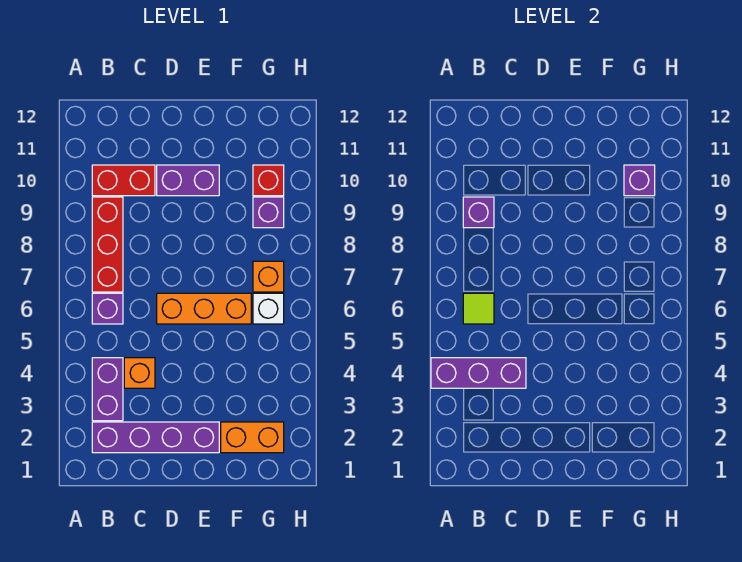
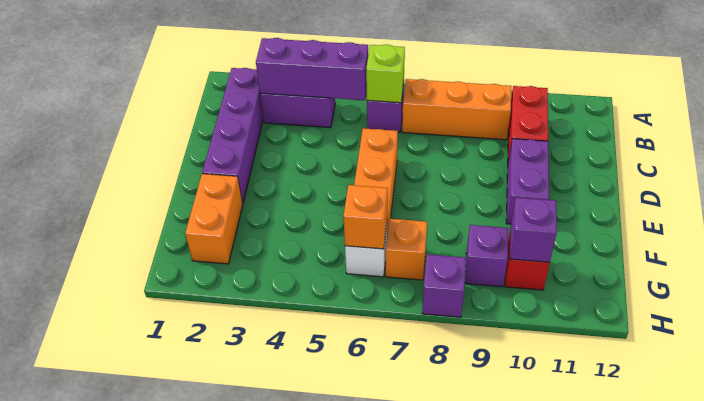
purple 1x3 brick [431,358,526,388] -> purple 1x3 brick turned to [256,38,368,100]
lime 1x1 tile [463,293,494,324] -> lime 1x1 brick [366,44,405,103]
red 1x3 brick [92,197,123,292] -> orange 1x3 brick [402,79,511,140]
purple 1x1 brick [463,197,494,228] -> purple 1x1 brick moved to [422,254,466,317]
orange 1x1 brick [124,358,155,388] -> orange 1x1 brick moved to [343,185,388,249]

